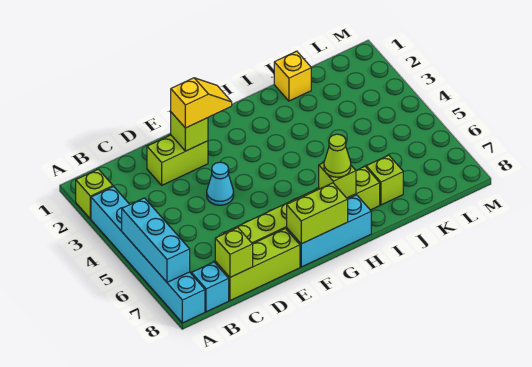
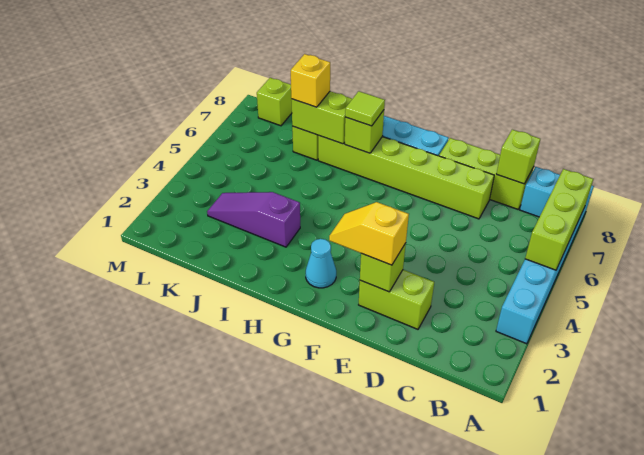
lime 1x1 brick [76,169,113,219] -> lime 1x1 brick moved to [257,78,292,126]
cyan 1x3 brick [122,198,190,282] -> lime 1x3 brick [525,169,593,270]
cyan 1x1 cone [207,162,234,205] -> cyan 1x1 cone moved to [306,239,336,288]
lime 1x2 brick [287,183,348,244] -> lime 1x2 brick moved to [291,91,352,144]
lime 1x1 cone [324,134,351,177] -> lime 1x1 tile [345,91,385,126]
none -> purple 1x3 slope [207,192,300,247]
yellow 1x1 brick [274,51,311,101] -> yellow 1x1 brick moved to [291,54,330,107]

